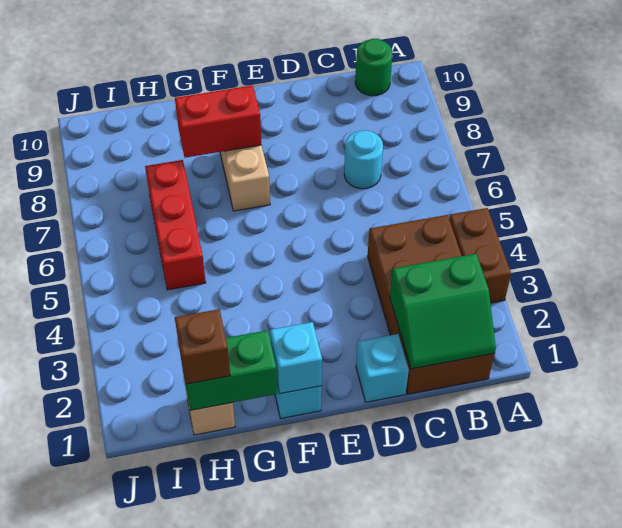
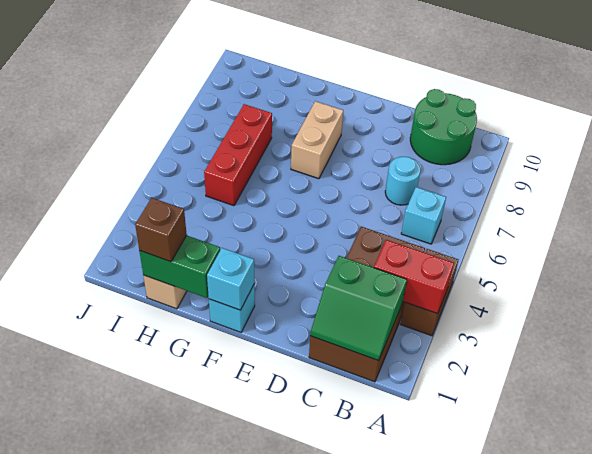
green 1x1 round brick [355,39,393,96] -> green 2x2 round brick [410,89,477,165]
cyan 1x1 brick [356,334,409,402] -> cyan 1x1 brick moved to [401,187,446,244]
red 1x2 brick [175,85,261,158] -> red 1x2 brick moved to [374,240,454,314]

